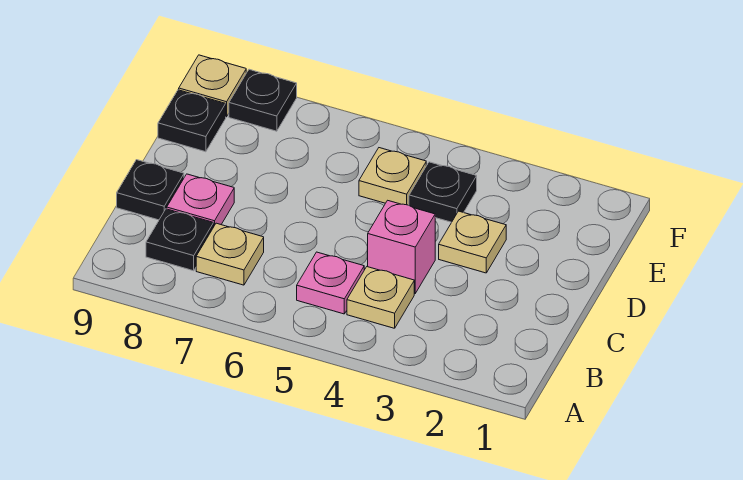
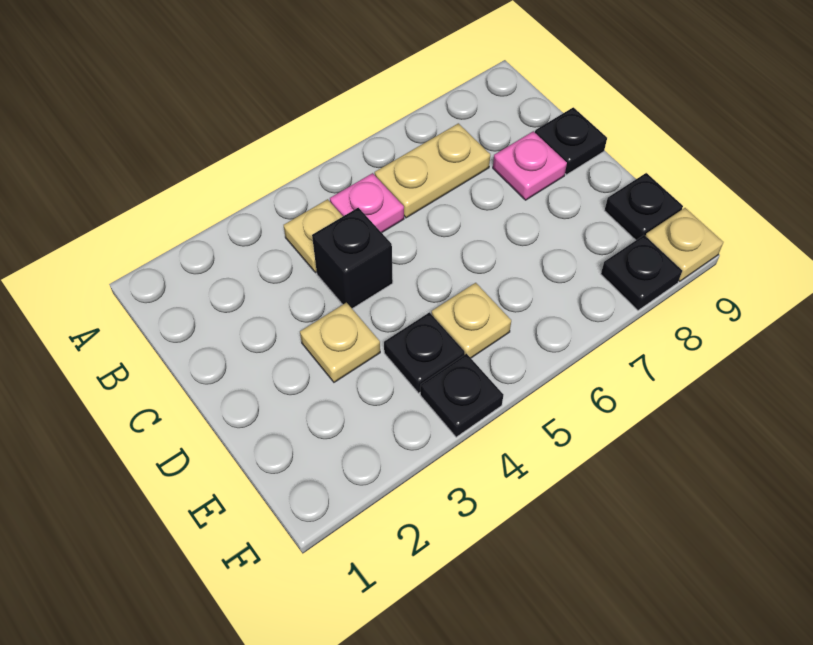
tan 1x1 plate [196,223,264,285] -> tan 1x2 plate [375,123,490,218]
black 1x1 plate [146,209,214,271] -> black 1x1 plate moved to [420,354,504,437]
pink 1x1 brick [368,200,435,293] -> black 1x1 brick [312,208,393,309]

